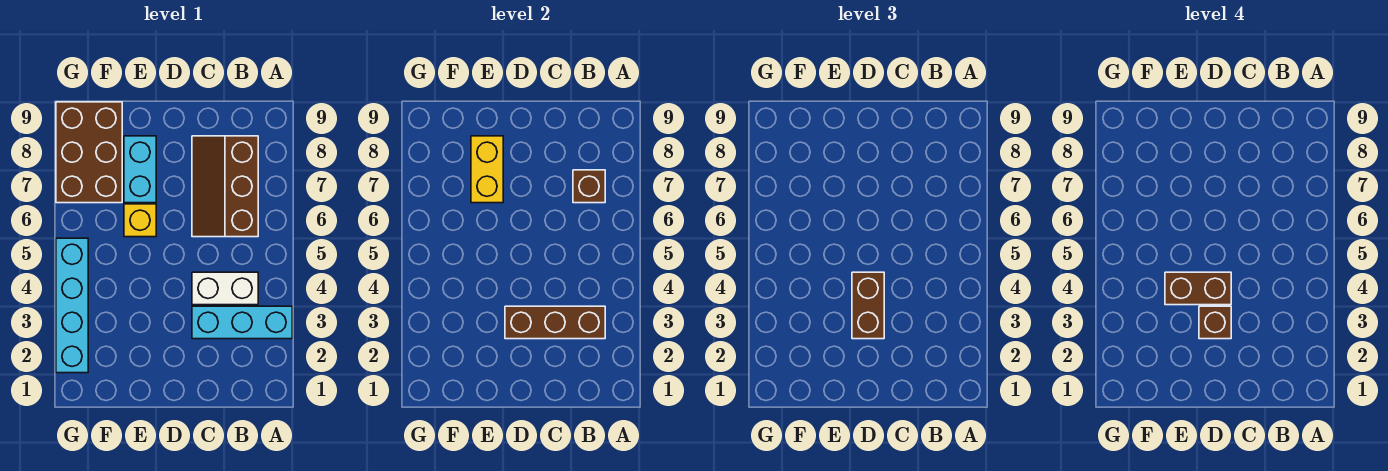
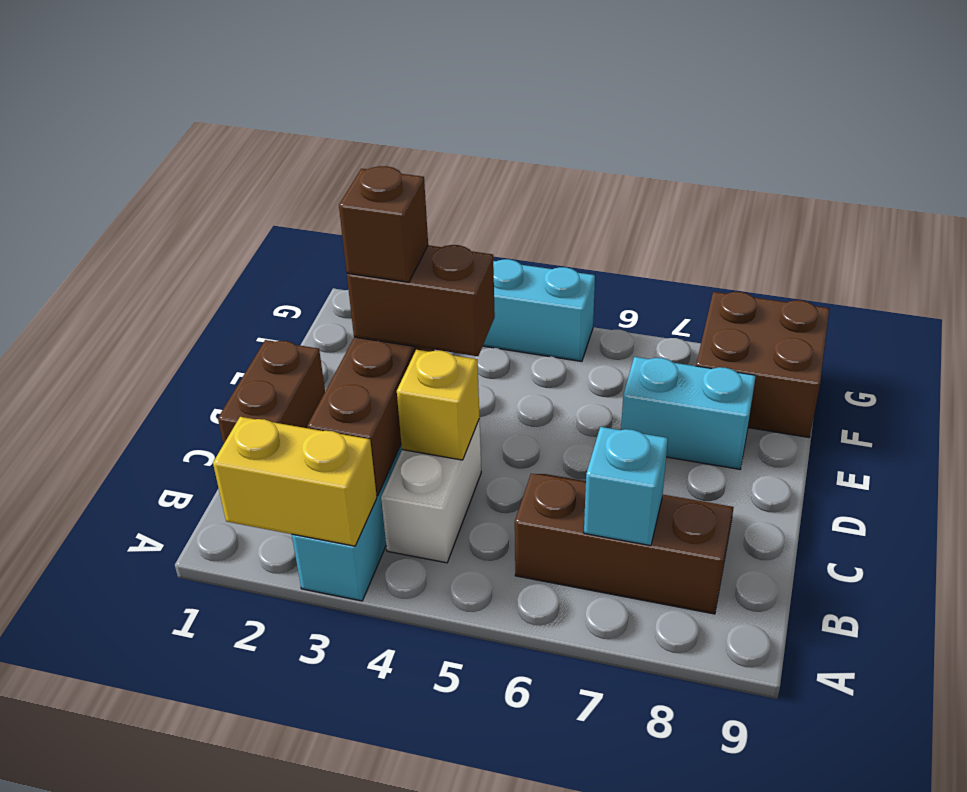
brown 1x1 brick [573,170,605,203] -> cyan 1x1 brick [584,427,668,546]
brown 1x2 brick [1165,272,1231,305] -> brown 1x2 brick moved to [218,340,325,444]
yellow 1x1 brick [124,204,156,237] -> yellow 1x1 brick moved to [397,350,480,460]
yellow 1x2 brick [471,136,503,203] -> yellow 1x2 brick moved to [213,417,377,546]
brown 2x3 brick [56,102,122,203] -> brown 2x2 brick [696,292,829,437]

